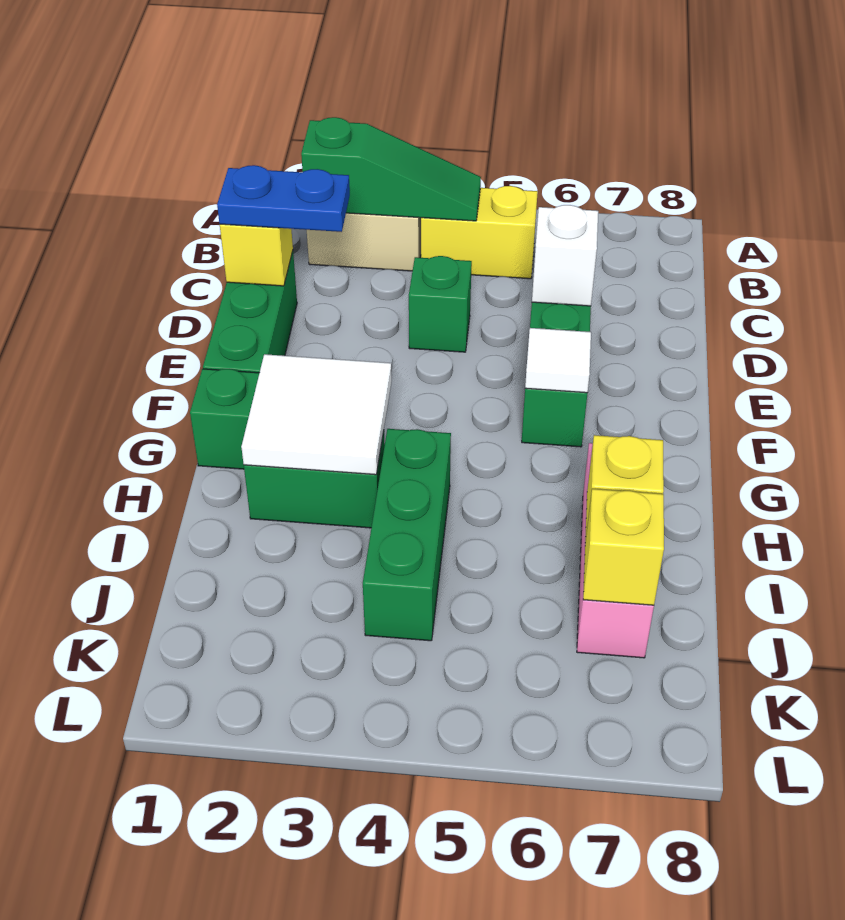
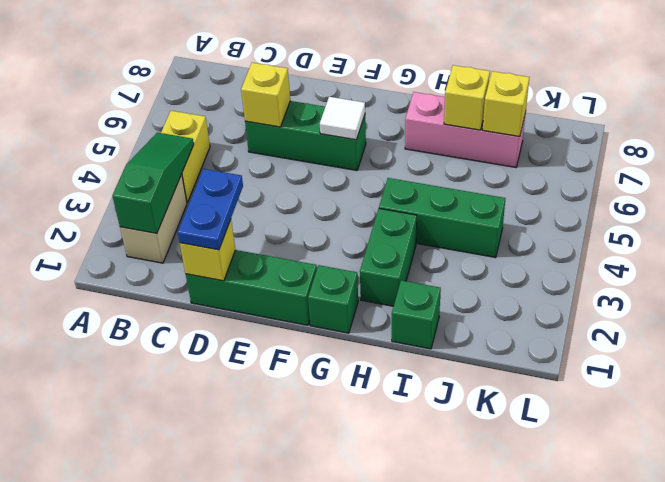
green 1x1 brick [409,256,472,352] -> green 1x1 brick moved to [392,280,441,349]
white 1x1 brick [532,205,598,306] -> yellow 1x1 brick [241,63,290,127]
white 2x2 tile [241,354,392,475] -> none

